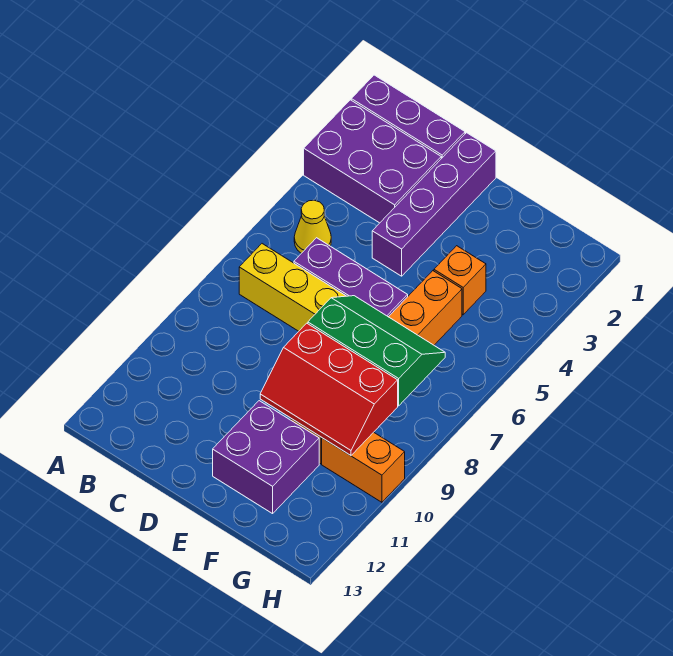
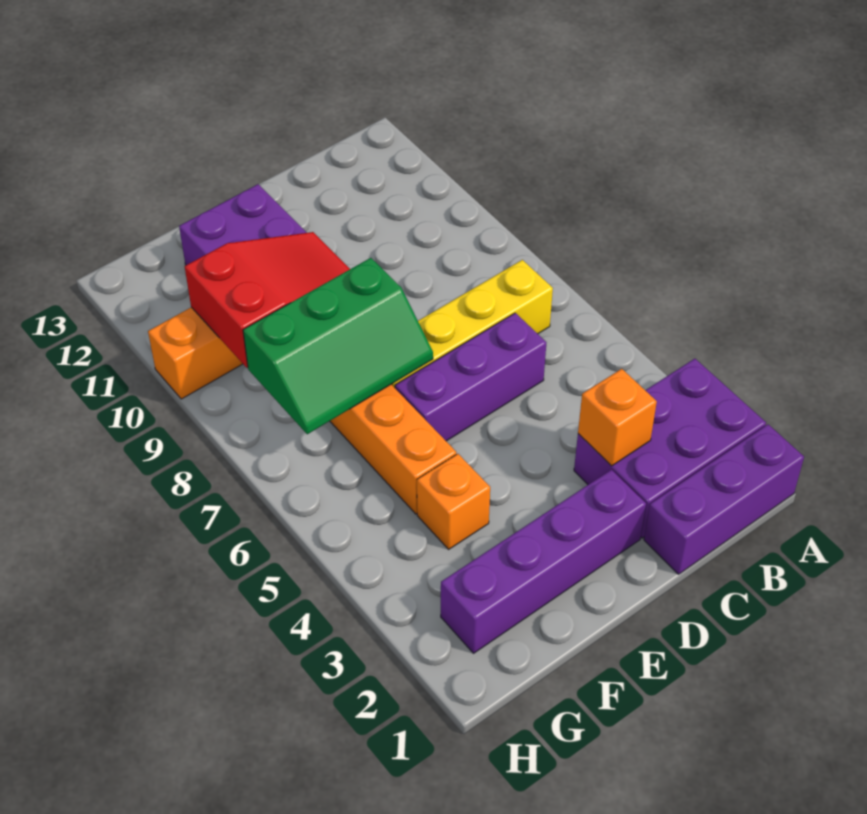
yellow 1x1 cone [294,200,331,253] -> none
none -> orange 1x1 brick [578,369,657,466]
purple 1x4 brick [372,133,496,276] -> purple 1x4 brick turned to [441,470,646,653]
red 2x3 slope [260,323,398,455] -> red 2x3 slope turned to [185,232,350,368]

